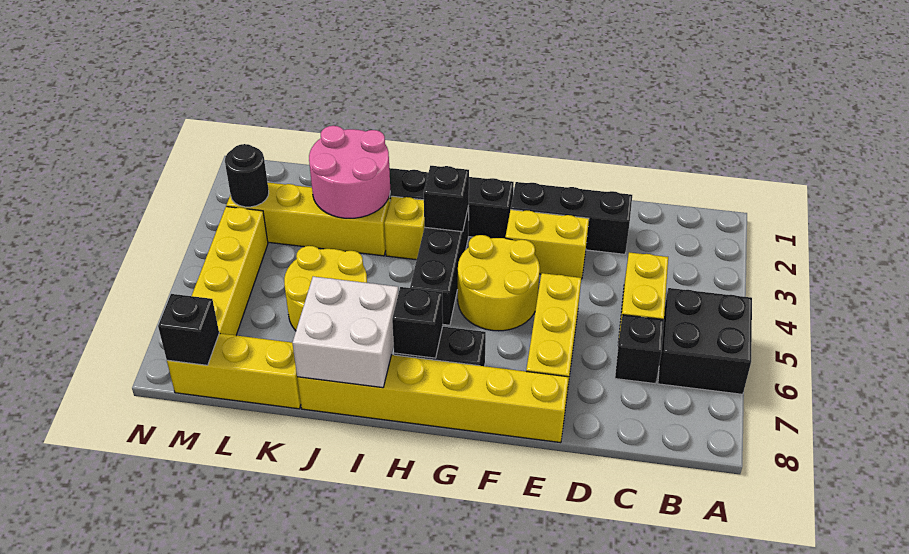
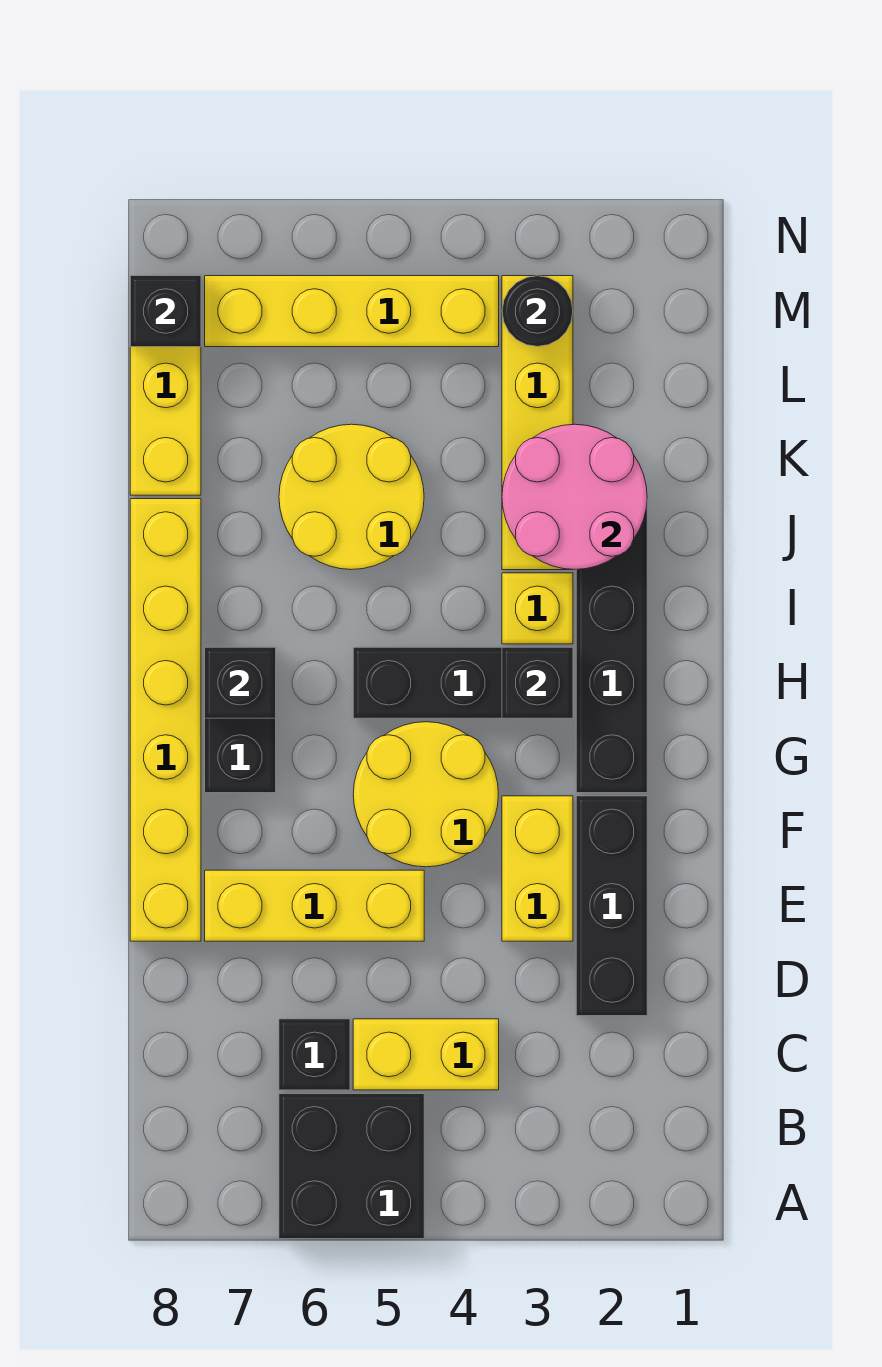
white 2x2 brick [292,277,398,388] -> none

